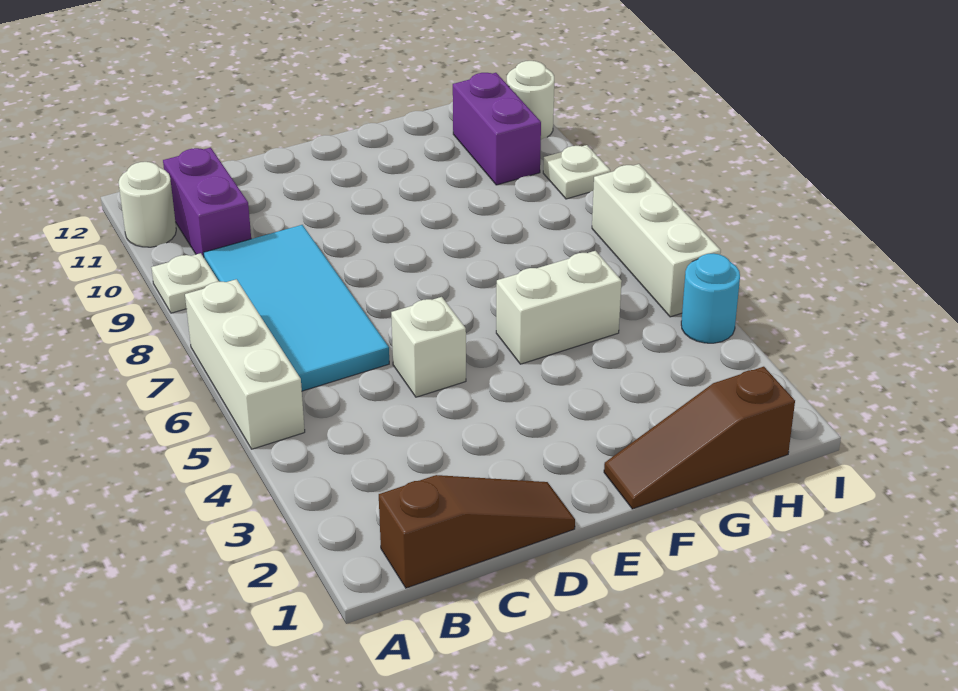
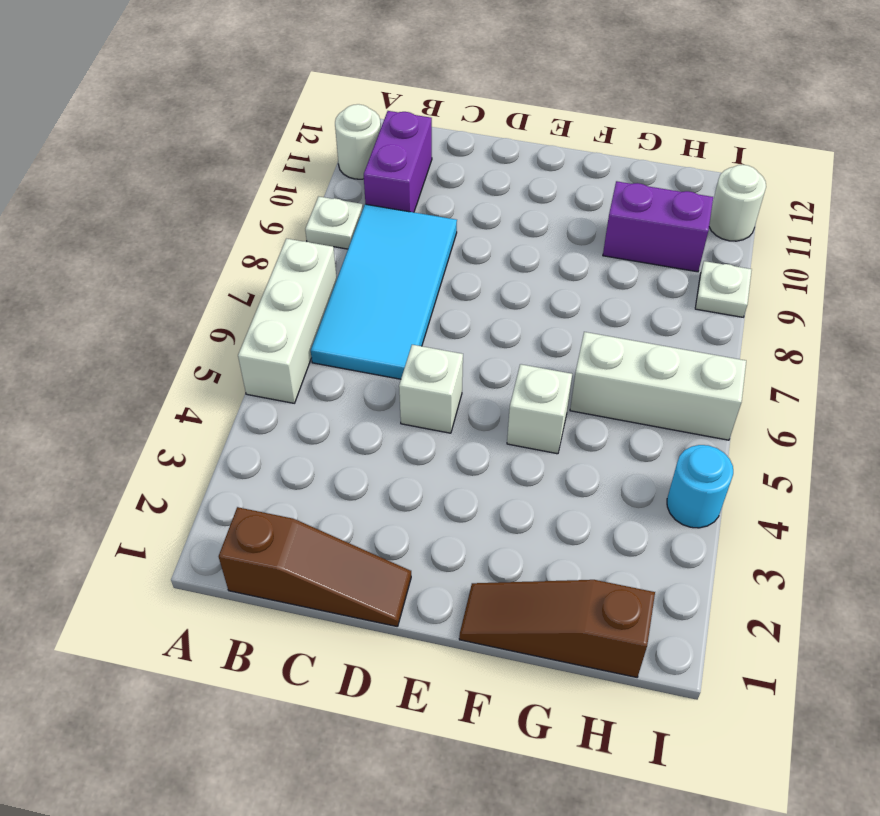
white 1x2 brick [496,251,622,364] -> white 1x1 brick [507,364,572,454]
purple 1x2 brick [453,73,541,185] -> purple 1x2 brick turned to [603,181,713,272]
white 1x3 brick [592,164,721,317] -> white 1x3 brick turned to [570,332,746,440]

